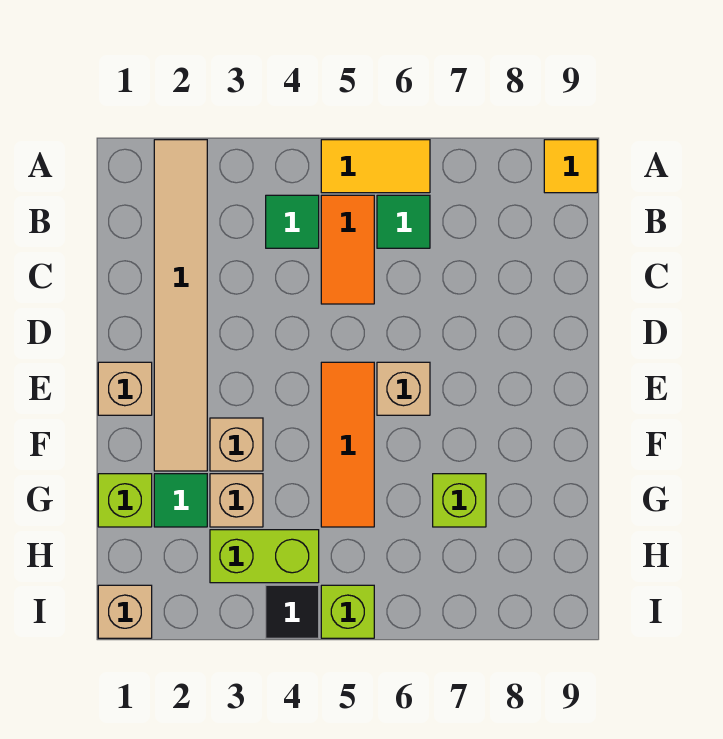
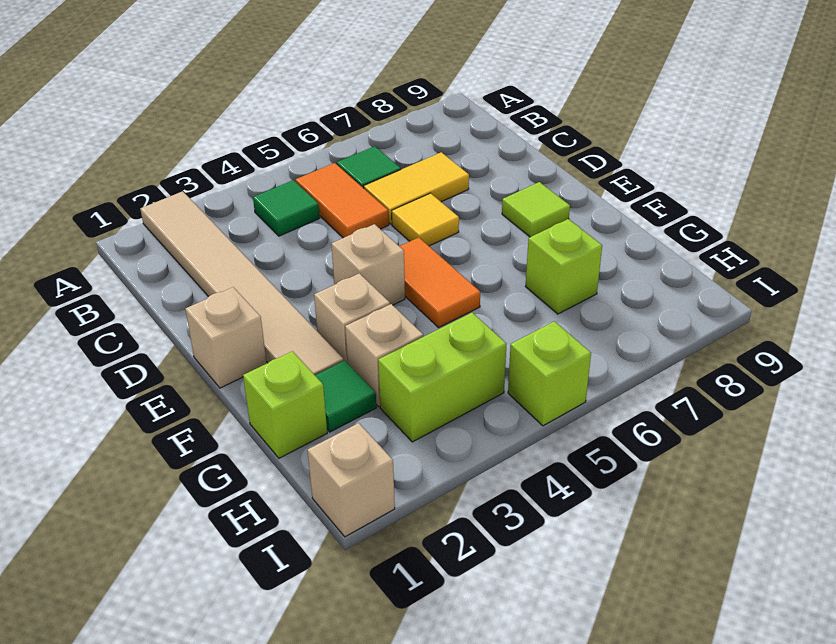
yellow 1x2 tile [321,140,430,193] -> yellow 1x2 tile moved to [364,152,469,224]
yellow 1x1 tile [544,140,597,193] -> yellow 1x1 tile moved to [392,193,459,246]
orange 1x3 tile [321,362,374,527] -> orange 1x2 tile [399,237,480,327]
tan 1x1 brick [377,362,430,415] -> tan 1x1 brick moved to [331,224,405,305]
none -> lime 1x1 tile [502,182,570,237]
black 1x1 tile [266,585,319,638] -> none

